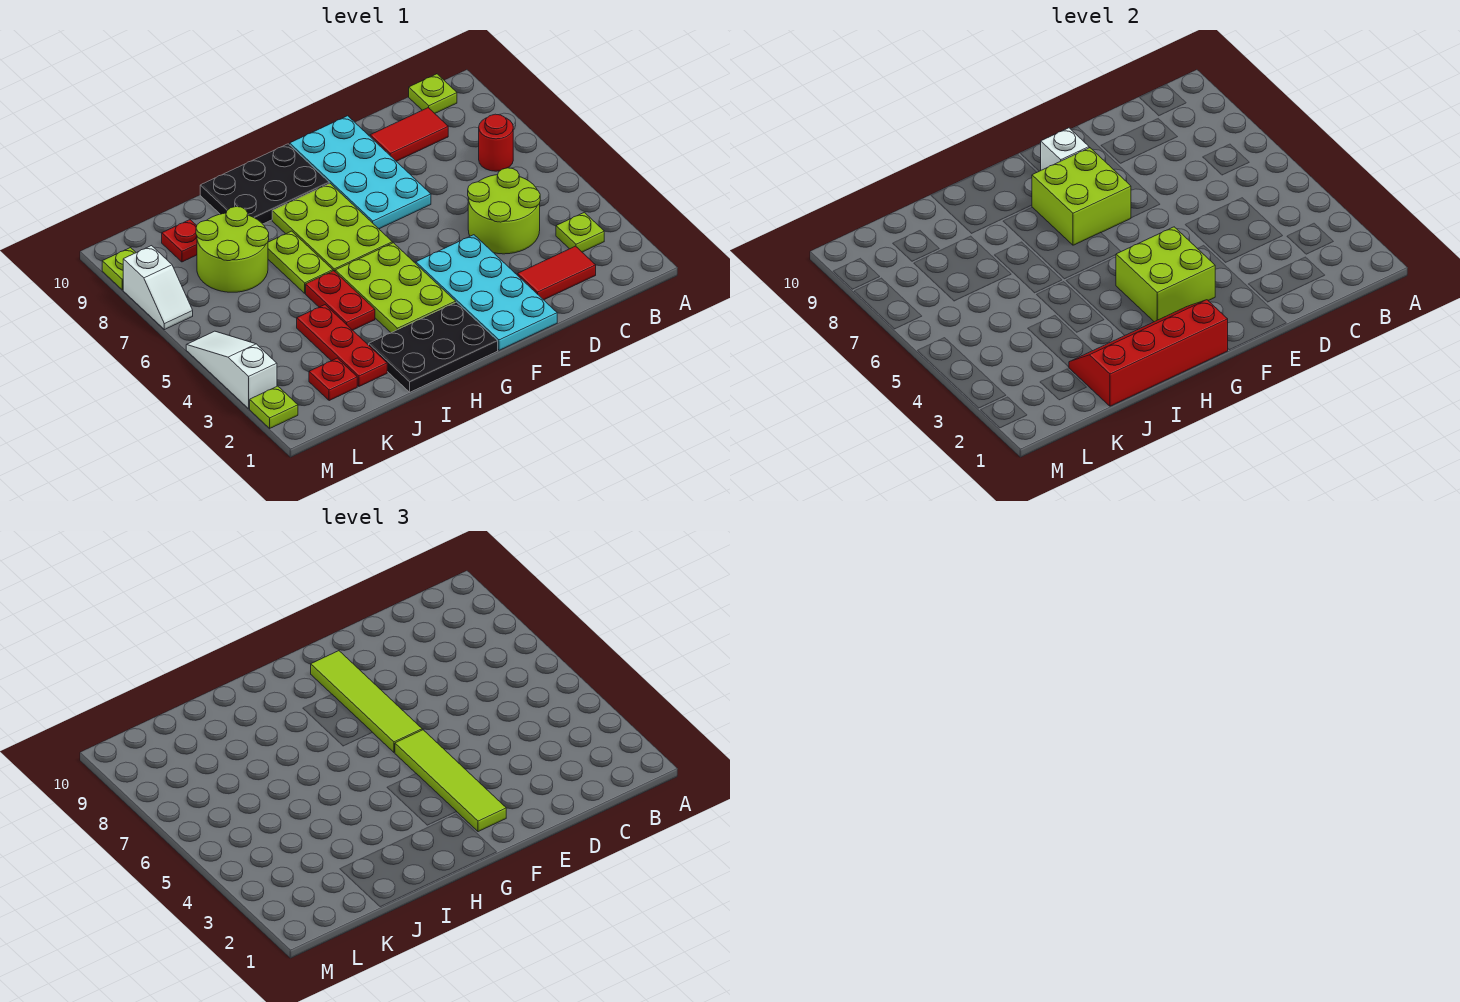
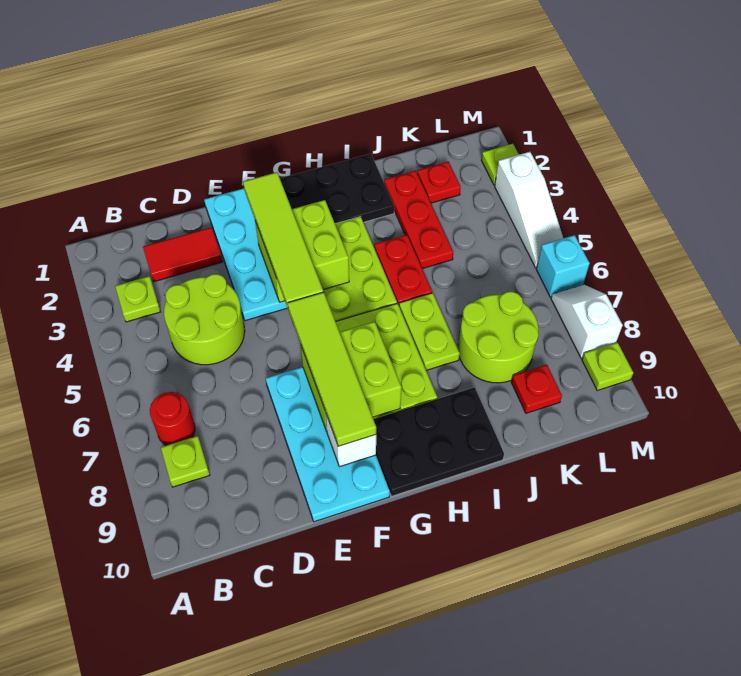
lime 1x1 plate [409,74,457,113] -> lime 1x1 plate moved to [161,436,210,487]
red 1x2 tile [370,108,448,161] -> none
red 2x4 slope [1069,300,1228,406] -> none
none -> cyan 1x1 brick [536,235,590,297]

